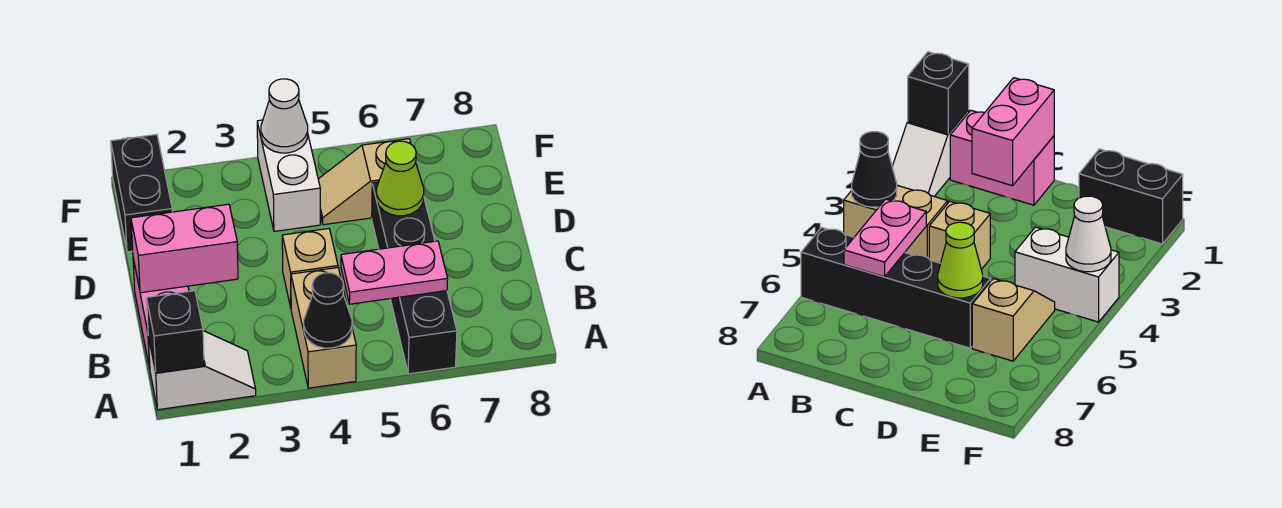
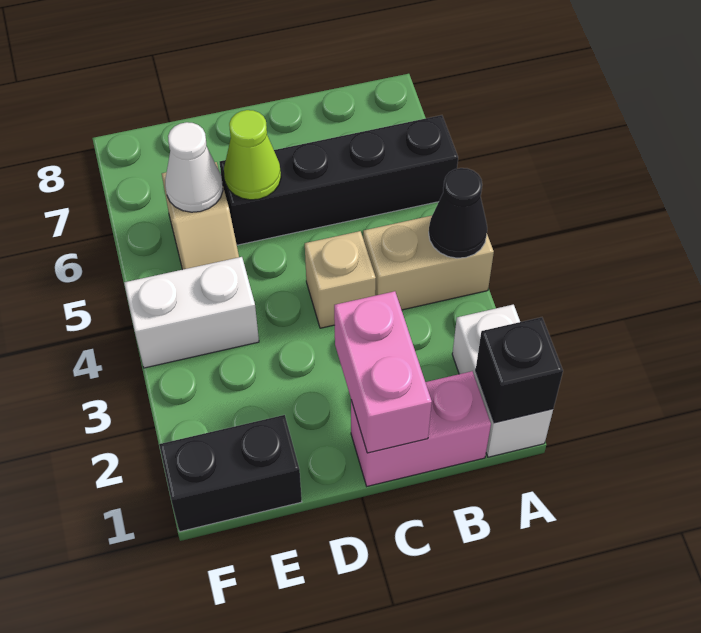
white 1x2 slope [148,331,256,410] -> white 1x2 brick [452,305,553,457]
pink 1x2 plate [341,241,448,304] -> none
white 1x1 cone [261,79,308,153] -> white 1x1 cone moved to [165,122,223,212]

